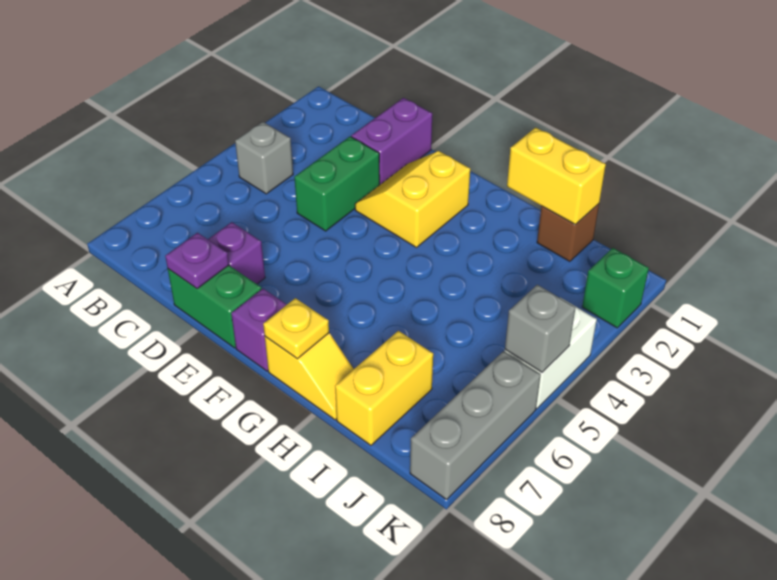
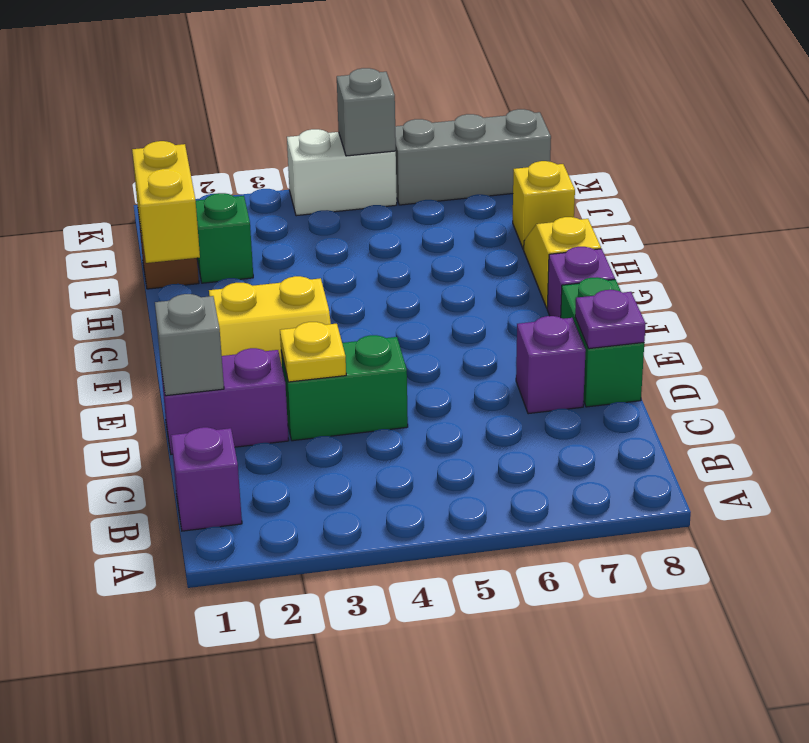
none -> purple 1x1 brick [171,427,242,531]
grey 1x1 brick [235,122,293,194] -> grey 1x1 brick moved to [155,294,224,396]
yellow 1x1 plate [263,298,329,359] -> yellow 1x1 plate moved to [280,322,346,382]
yellow 1x2 brick [335,331,433,445] -> yellow 1x1 brick [513,161,575,249]
green 1x1 brick [582,248,649,328] -> green 1x1 brick moved to [196,193,253,283]

